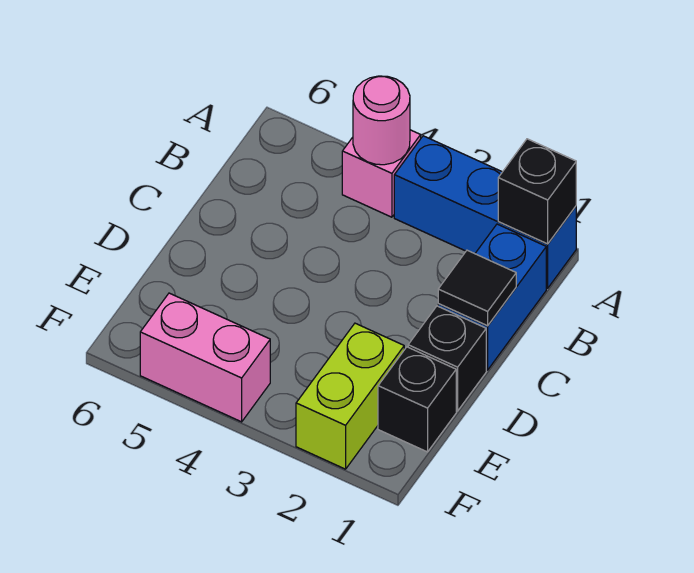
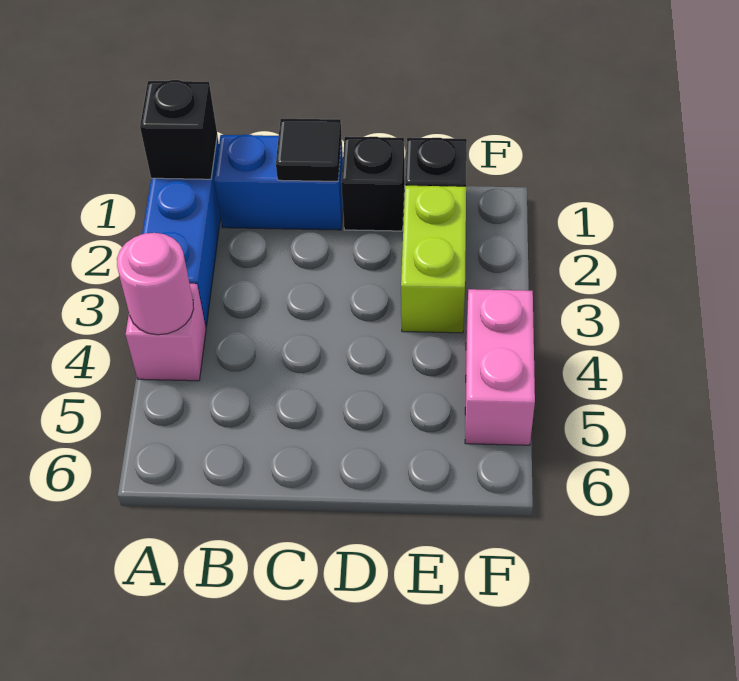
lime 1x2 brick [296,323,404,469] -> lime 1x2 brick turned to [401,185,466,333]

